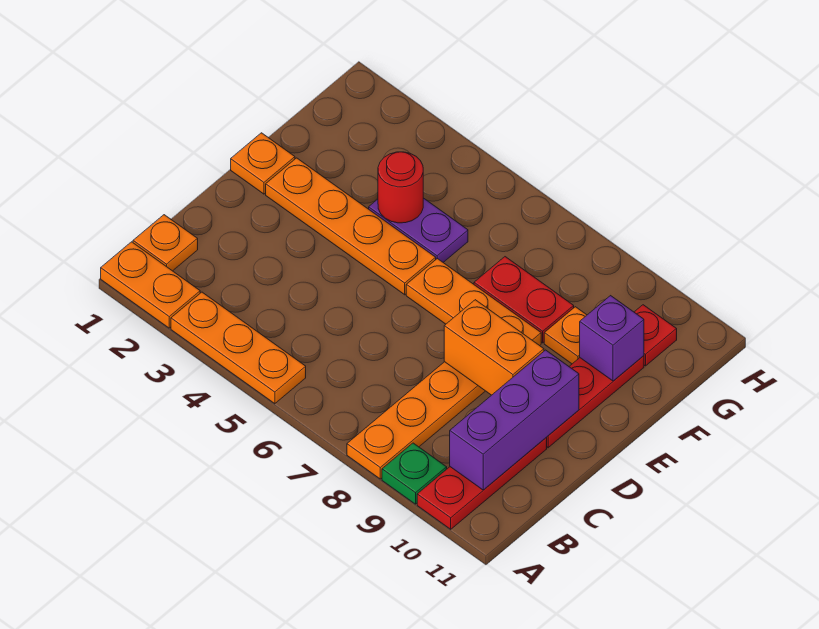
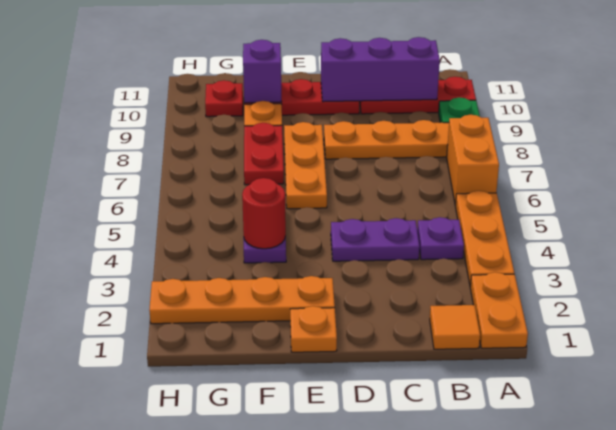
orange 1x1 plate [133,215,198,271] -> orange 1x1 tile [430,305,480,349]
none -> purple 1x1 plate [417,217,464,260]
none -> purple 1x2 plate [331,218,420,261]
orange 1x2 brick [444,300,544,395] -> orange 1x2 brick moved to [447,115,499,205]
orange 1x4 plate [266,158,436,295] -> orange 1x4 plate turned to [149,276,335,324]

